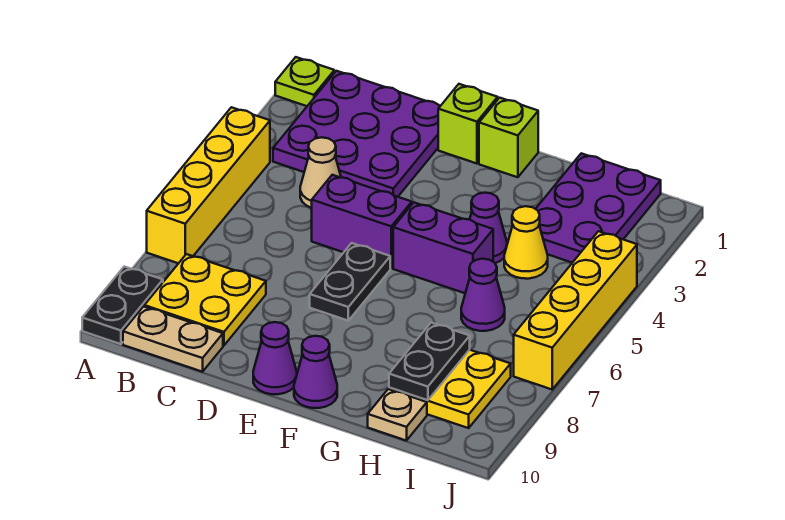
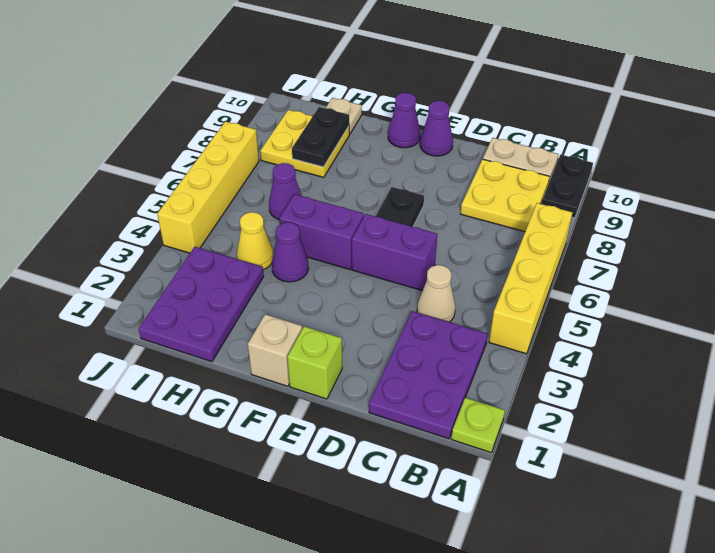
purple 3x3 plate [273,71,440,197] -> purple 2x3 plate [369,311,488,439]
lime 1x1 brick [479,98,538,177] -> tan 1x1 brick [248,314,302,386]

